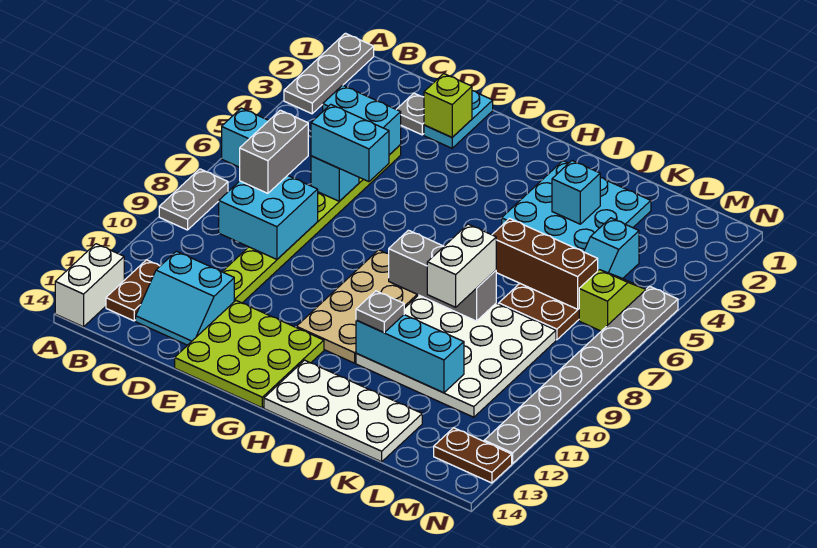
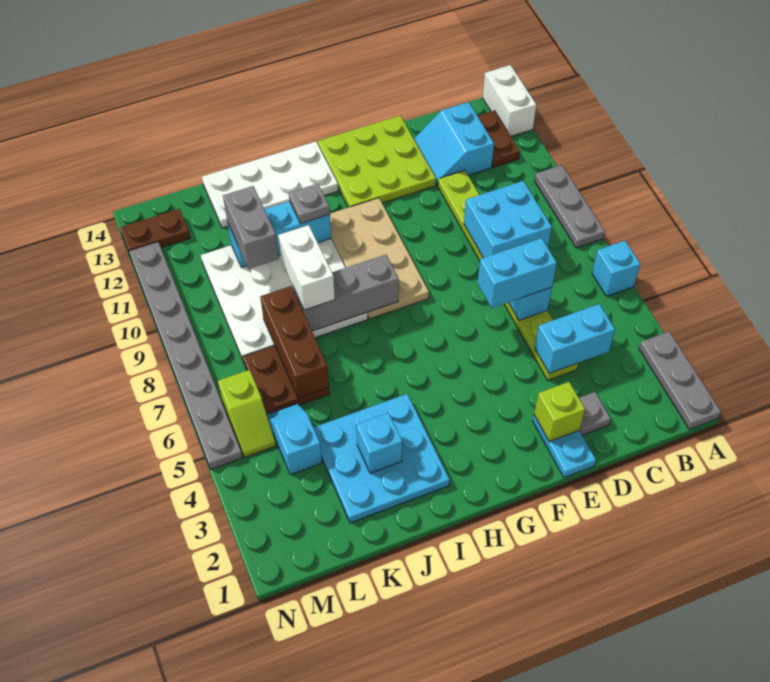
grey 1x2 plate [159,169,228,230] -> grey 1x3 plate [535,165,605,248]
grey 1x2 brick [240,110,308,193] -> grey 1x2 brick moved to [223,186,279,269]
cyan 2x2 slope [136,251,234,345] -> cyan 2x2 slope turned to [414,102,494,185]
brown 1x3 brick [492,219,598,309] -> brown 1x3 brick turned to [260,286,329,398]

